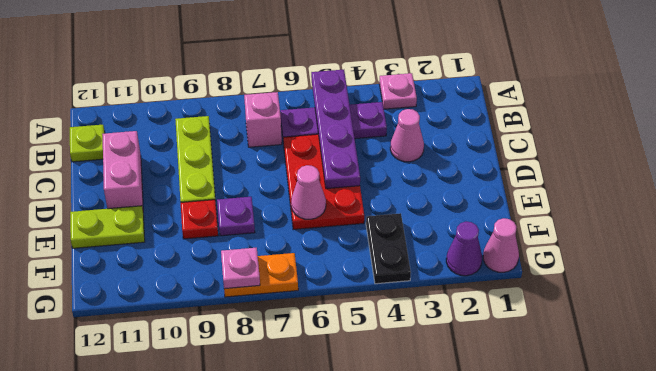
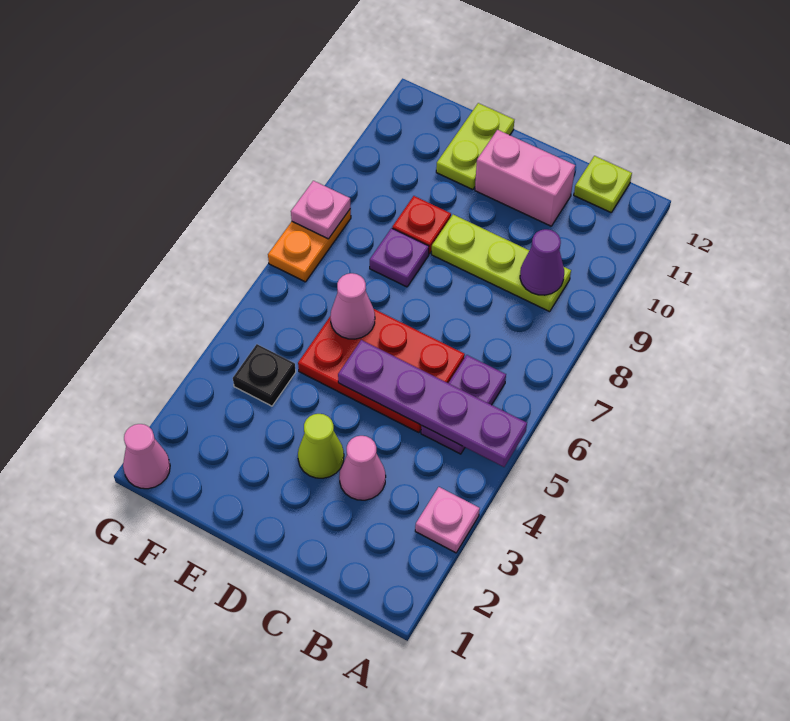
purple 1x3 plate [280,102,387,144] -> purple 1x2 plate [421,355,506,454]
pink 1x1 brick [244,92,282,147] -> none
none -> lime 1x1 cone [298,414,344,478]
black 1x2 plate [366,213,411,284] -> black 1x1 plate [233,344,296,406]
purple 1x1 cone [446,222,482,276] -> purple 1x1 cone moved to [520,229,564,295]

